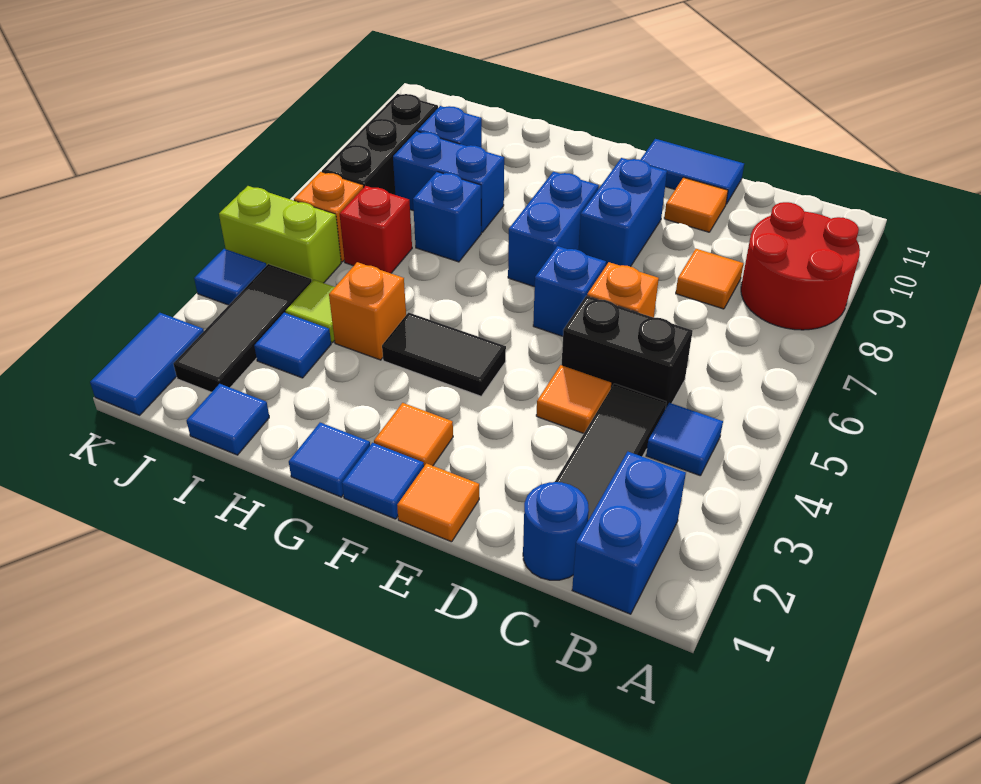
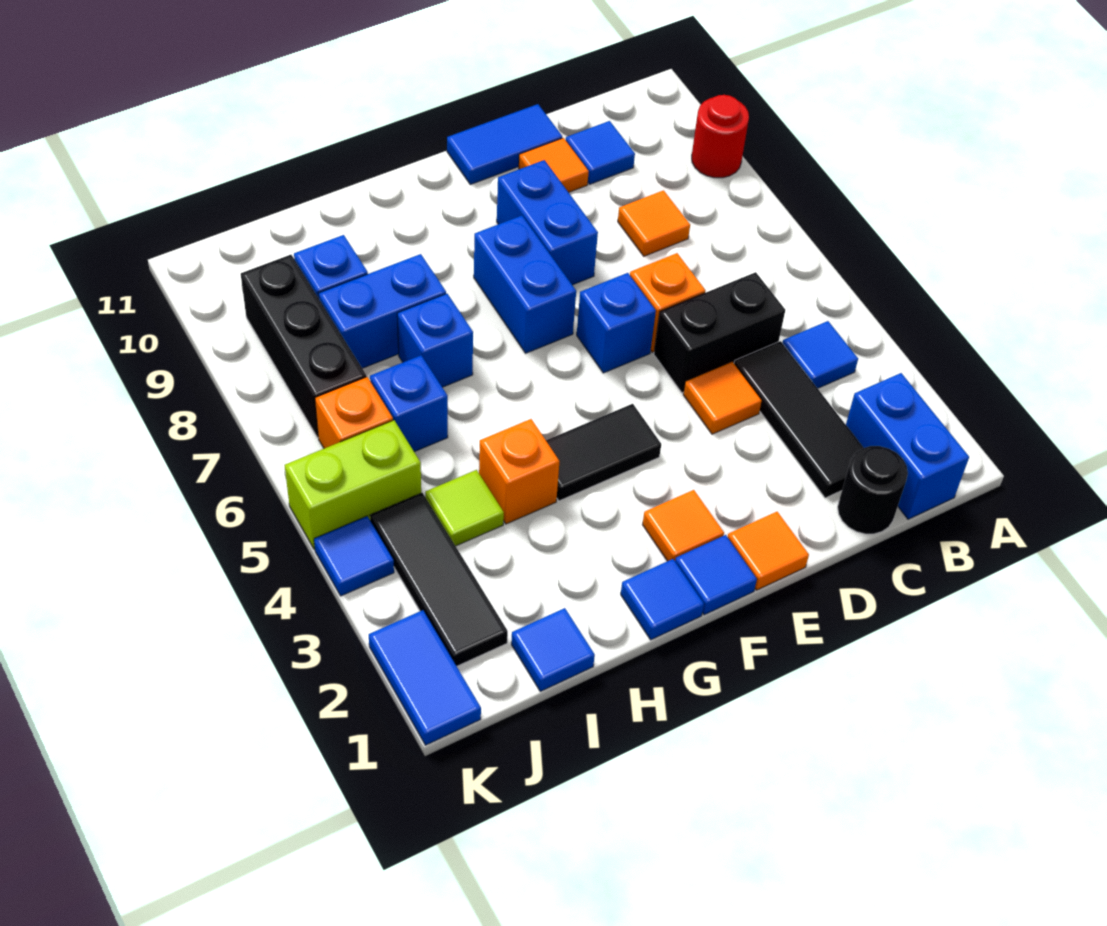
red 2x2 round brick [741,202,860,330] -> red 1x1 round brick [692,95,749,178]
blue 1x1 round brick [523,482,589,580] -> black 1x1 round brick [838,446,908,534]
blue 1x1 tile [254,313,331,378] -> blue 1x1 tile moved to [566,121,635,184]
red 1x1 brick [340,186,412,273] -> blue 1x1 brick [370,355,448,452]

